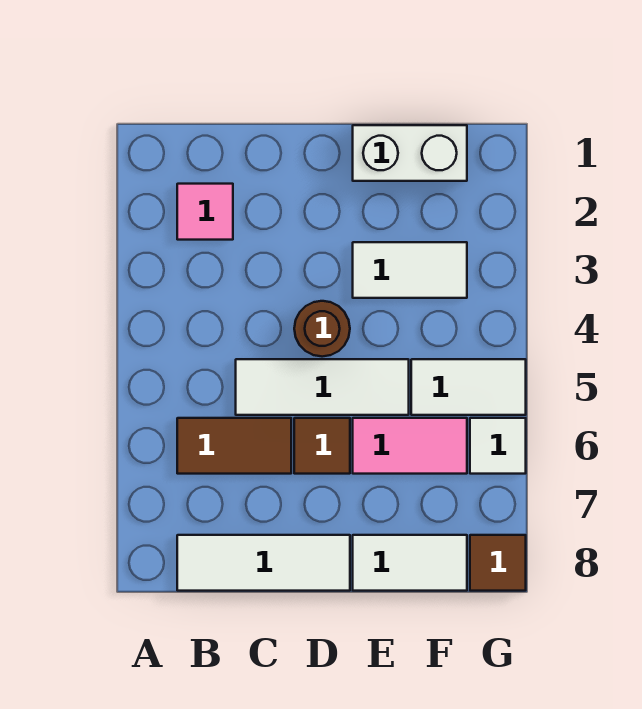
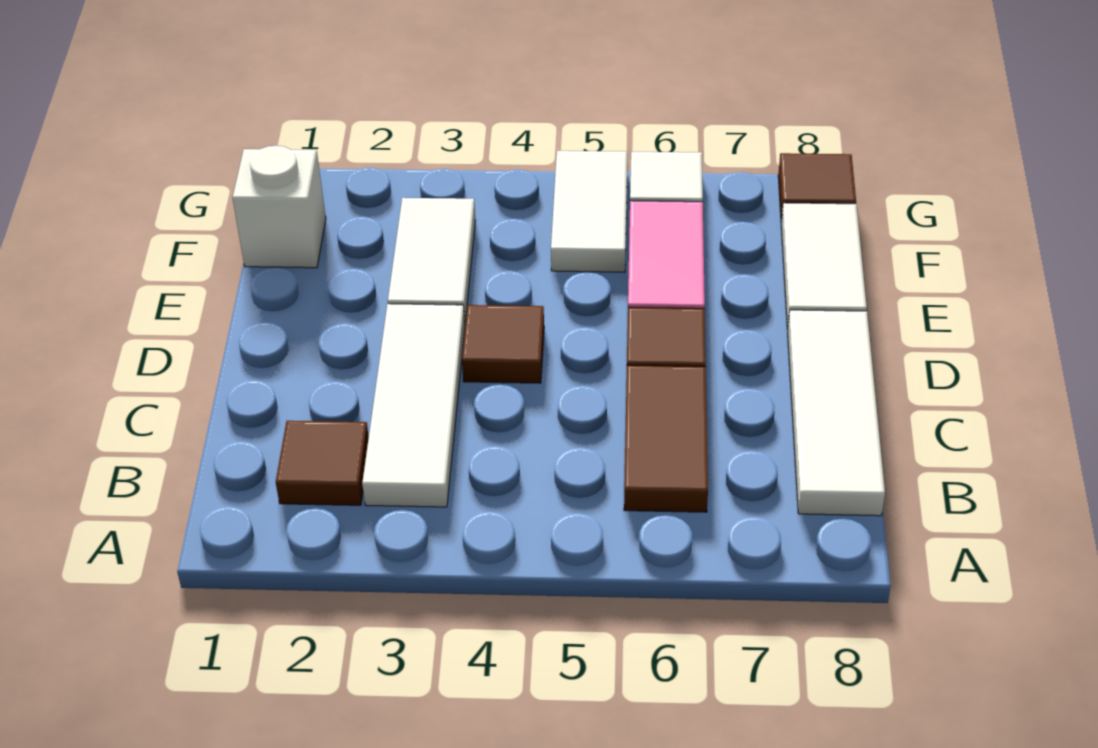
pink 1x1 tile [177,184,233,240] -> brown 1x1 tile [276,421,369,505]
white 1x3 tile [236,359,409,415] -> white 1x3 tile moved to [362,304,465,507]
brown 1x1 round brick [294,301,350,357] -> brown 1x1 tile [462,305,544,383]
white 1x2 brick [353,125,467,181] -> white 1x1 brick [232,146,326,268]

